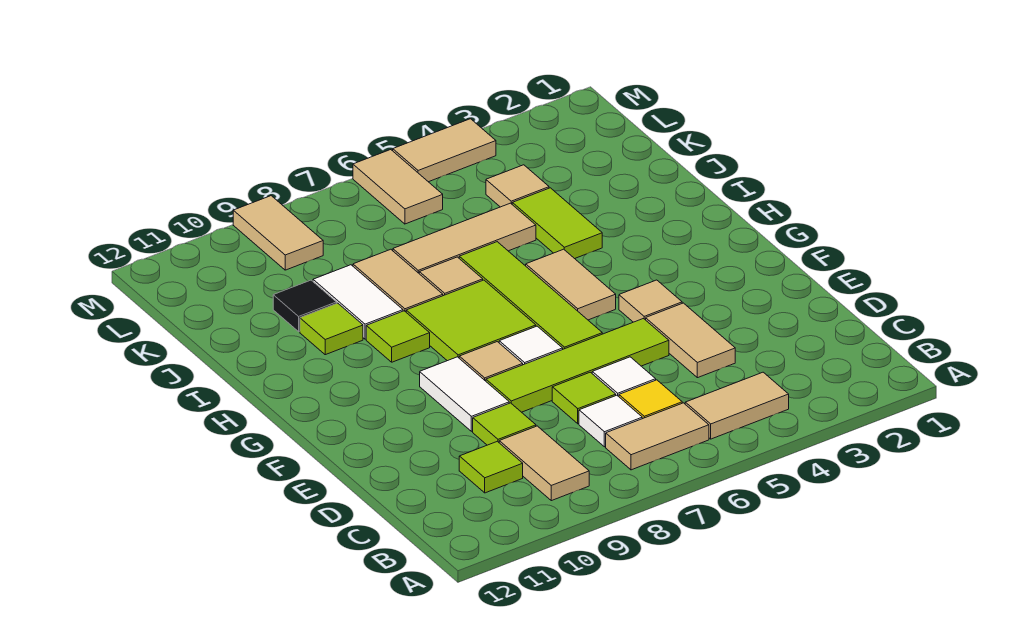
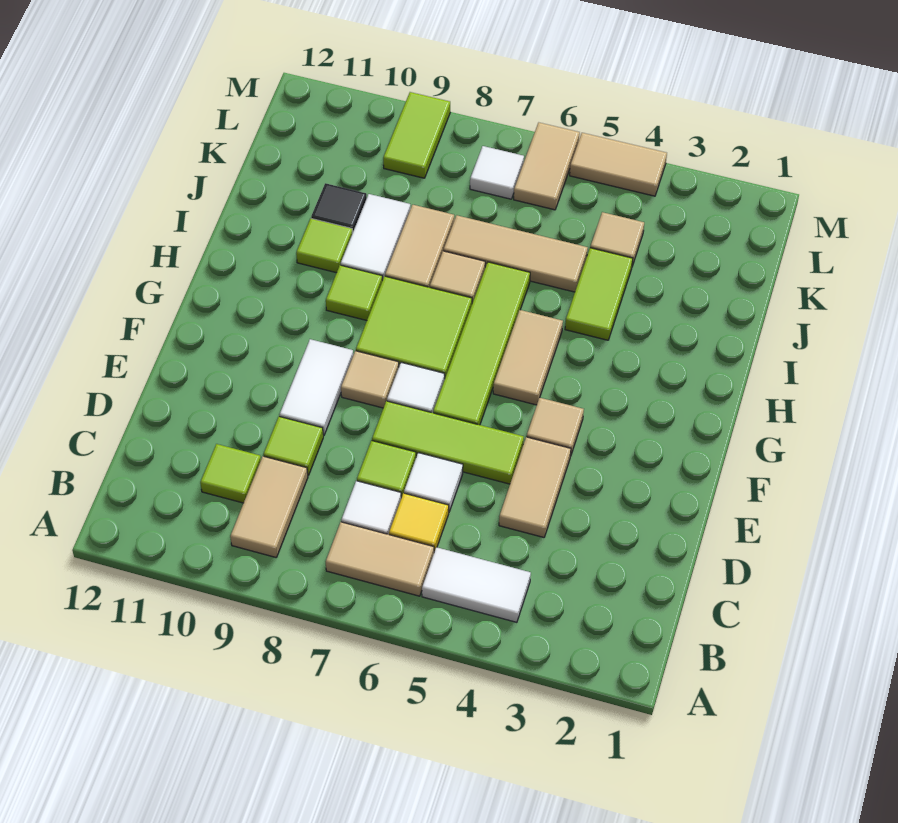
tan 1x2 tile [685,372,789,439] -> white 1x2 tile [422,547,531,622]
lime 1x4 tile [486,319,669,412] -> lime 1x3 tile [372,401,524,484]
none -> white 1x1 tile [470,146,524,199]
tan 1x2 tile [233,196,323,270] -> lime 1x2 tile [383,92,450,178]

